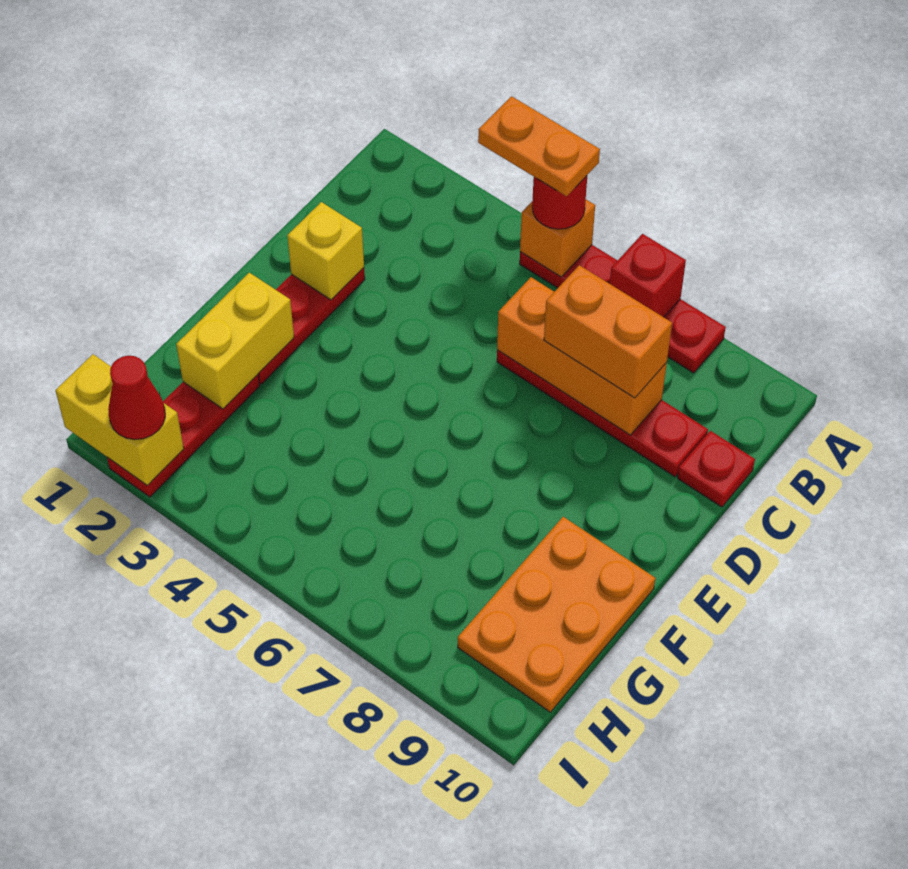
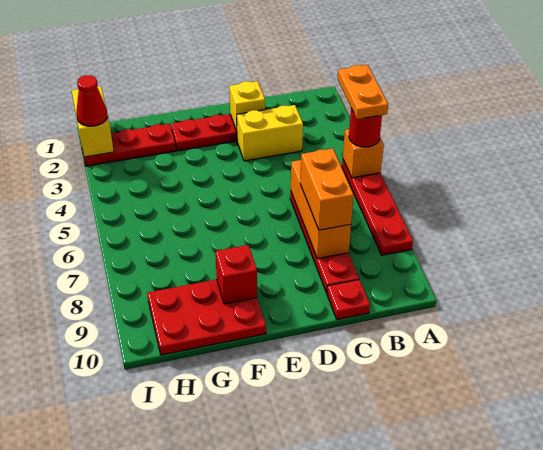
red 1x1 brick [610,234,686,317] -> red 1x1 brick moved to [215,245,257,304]
yellow 1x2 brick [176,273,294,409] -> yellow 1x2 brick moved to [237,105,303,161]
orange 2x3 plate [458,517,655,712] -> red 2x3 plate [147,279,266,355]

